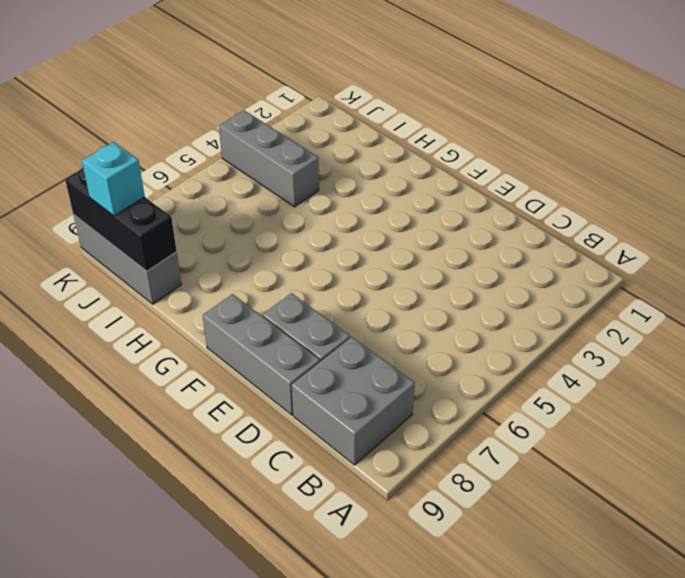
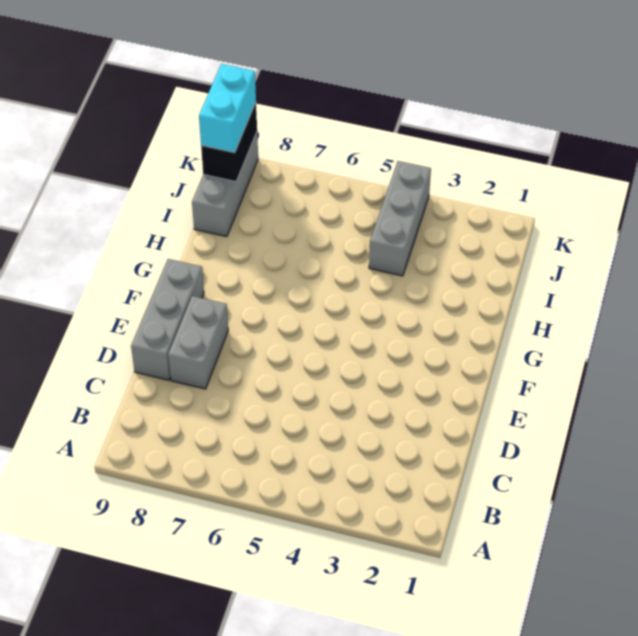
grey 2x2 brick [292,337,415,465] -> none
black 1x3 brick [65,168,177,271] -> black 1x2 brick [201,103,257,182]
cyan 1x1 brick [82,142,145,216] -> cyan 1x2 brick [199,64,256,153]

